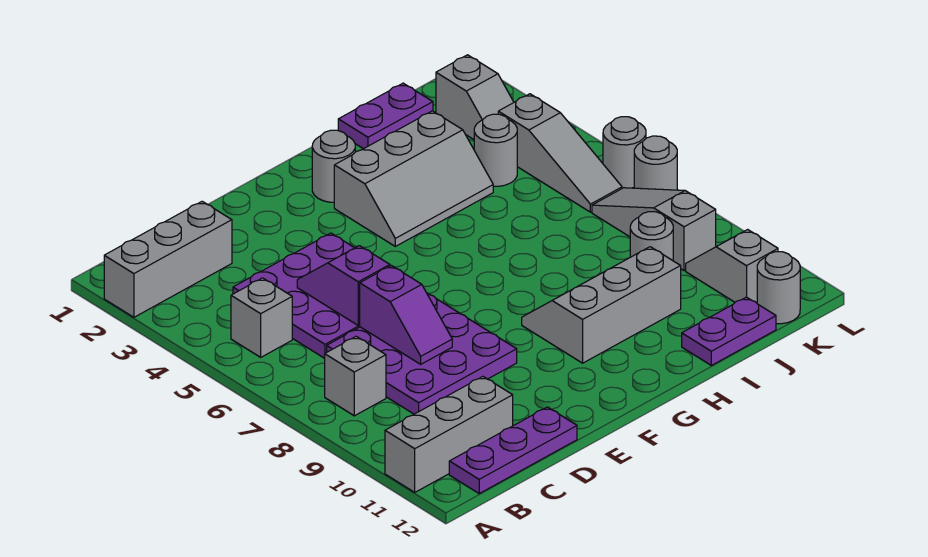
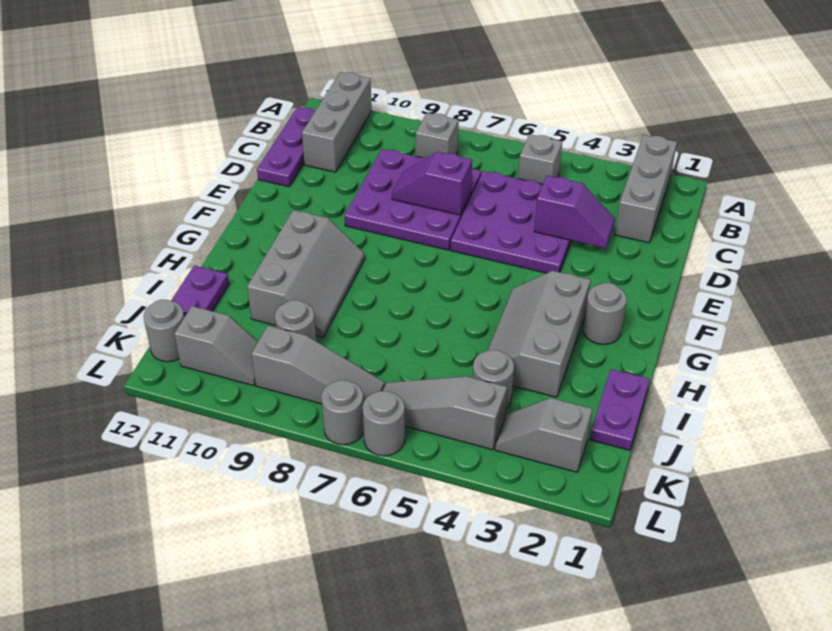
purple 1x2 slope [297,246,390,325] -> purple 1x2 slope moved to [534,176,615,248]

